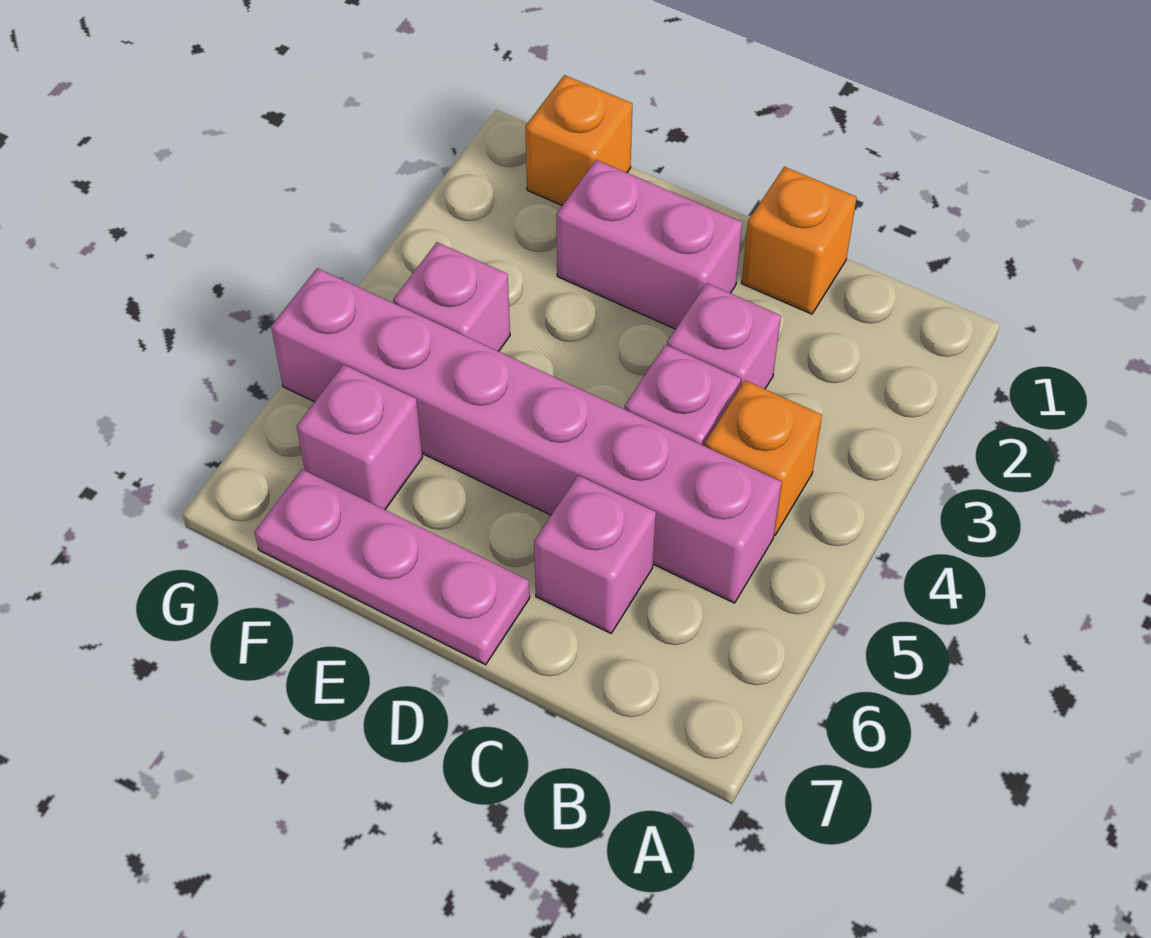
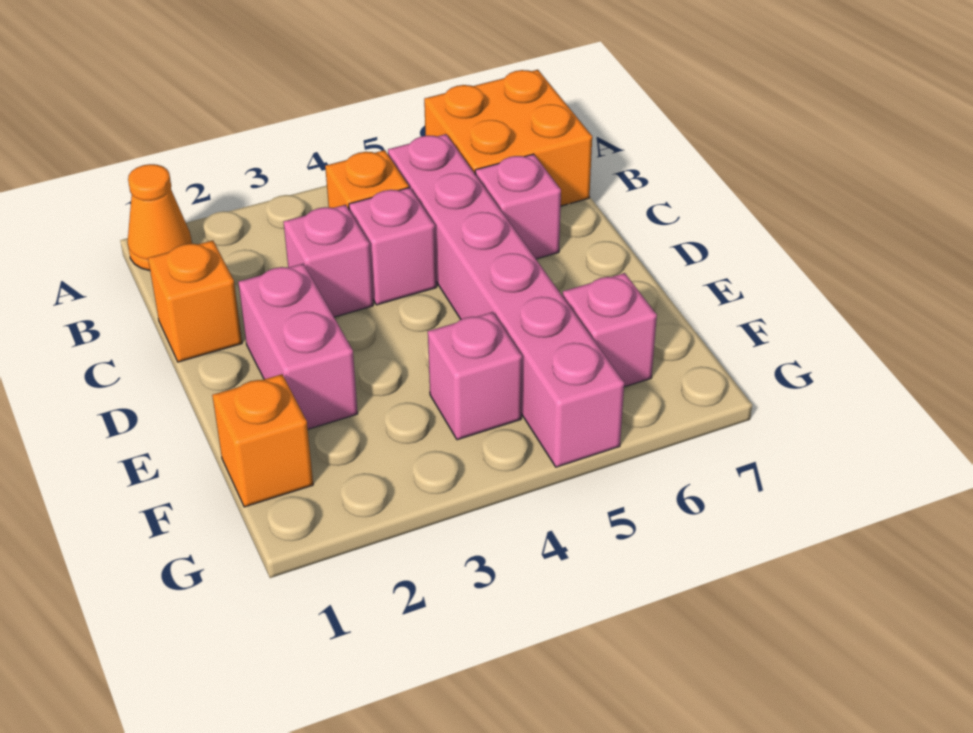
none -> orange 1x1 cone [128,164,192,271]
none -> orange 2x2 brick [424,70,592,206]
pink 1x3 plate [254,469,530,665] -> none

